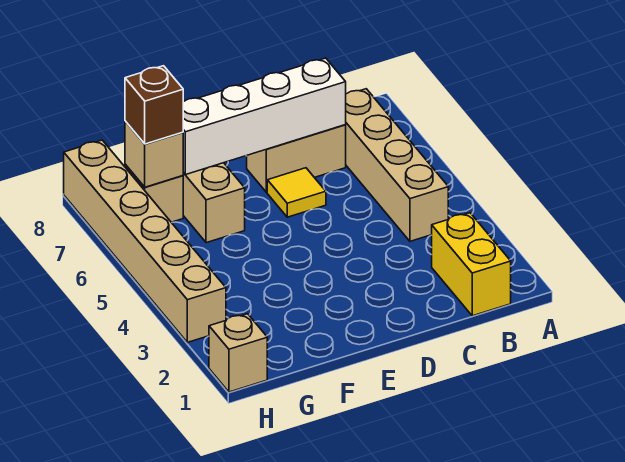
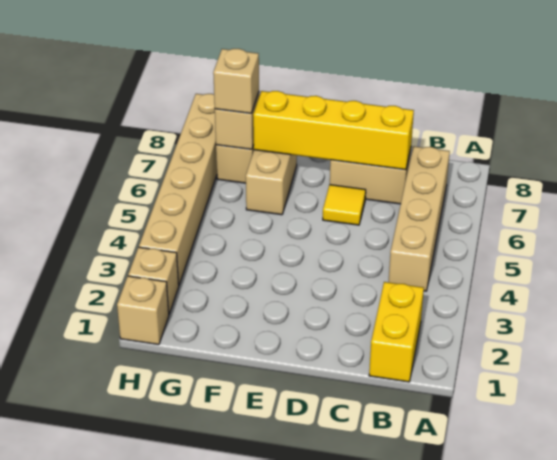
white 1x4 brick [183,58,346,175] -> yellow 1x4 brick [253,91,414,170]
brown 1x1 brick [125,66,183,144] -> tan 1x1 brick [213,49,259,113]
none -> tan 1x1 brick [128,247,179,314]

